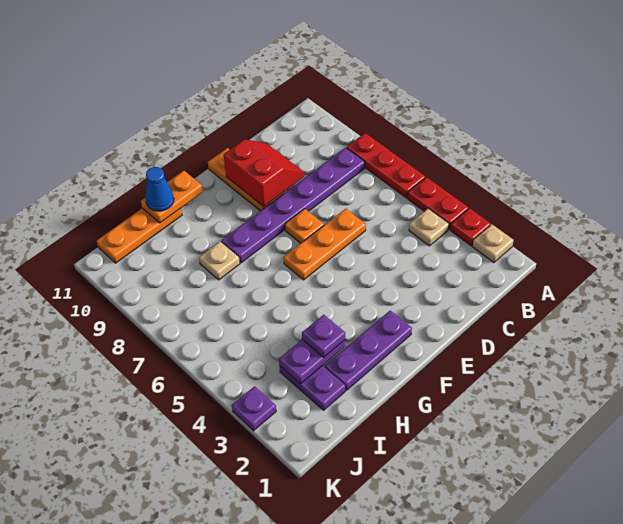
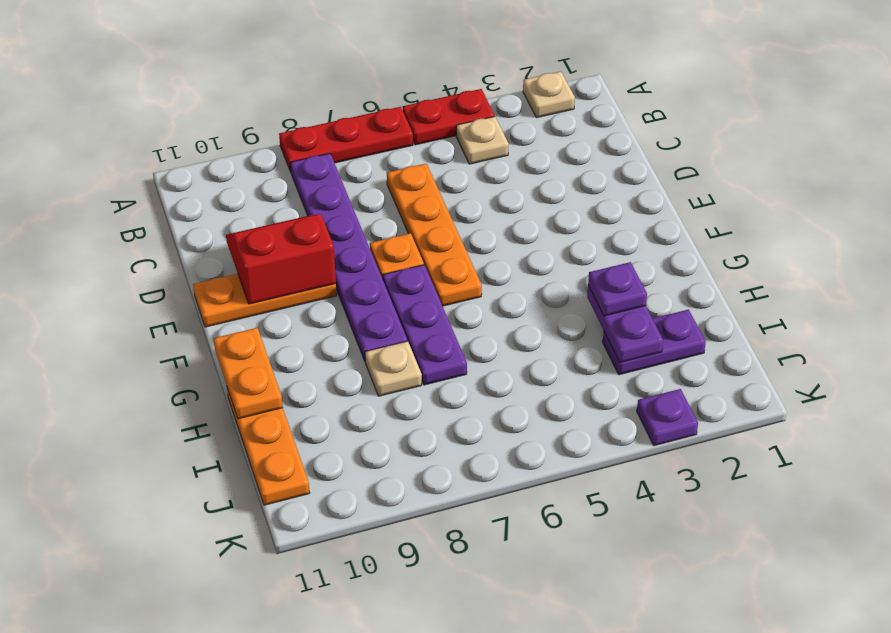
red 1x1 plate [450,208,491,246] -> none
orange 1x3 plate [283,209,366,280] -> orange 1x4 plate [387,164,482,306]
purple 1x3 plate [325,311,412,390] -> purple 1x3 plate moved to [383,265,467,385]
blue 1x1 cone [145,167,174,211] -> none

